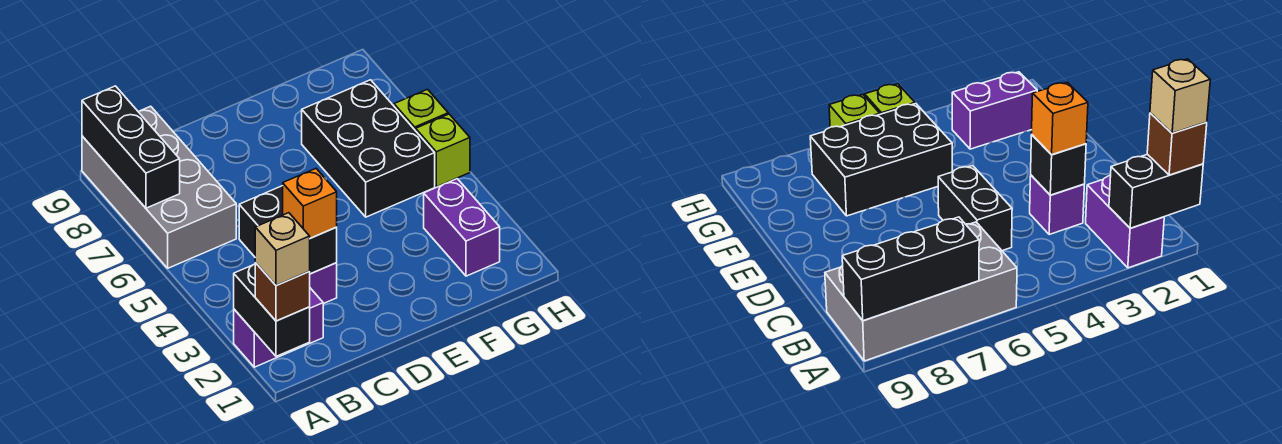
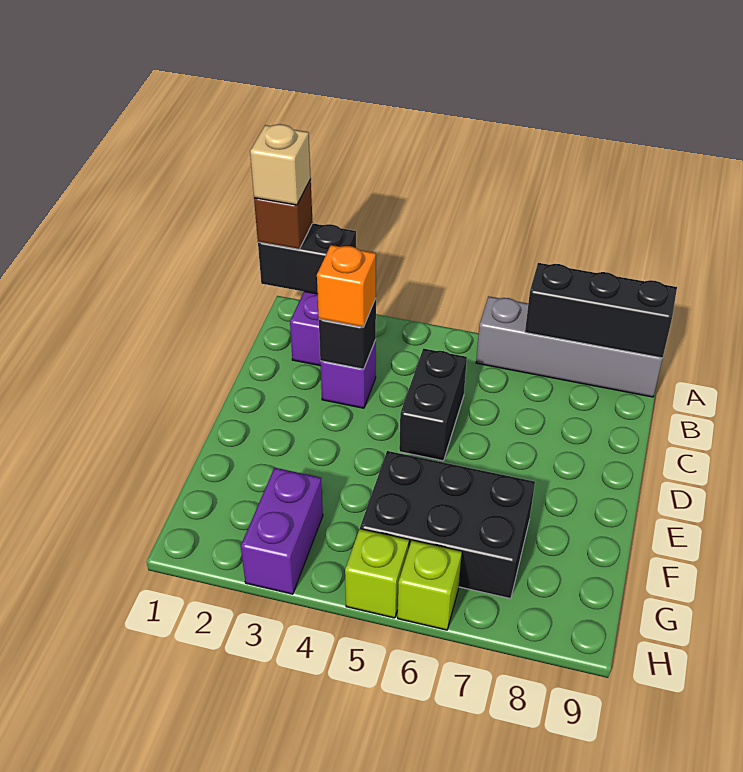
grey 2x4 brick [82,106,236,268] -> grey 1x4 brick [476,296,663,397]
purple 1x2 brick [424,179,500,276] -> purple 1x2 brick turned to [241,468,323,594]

